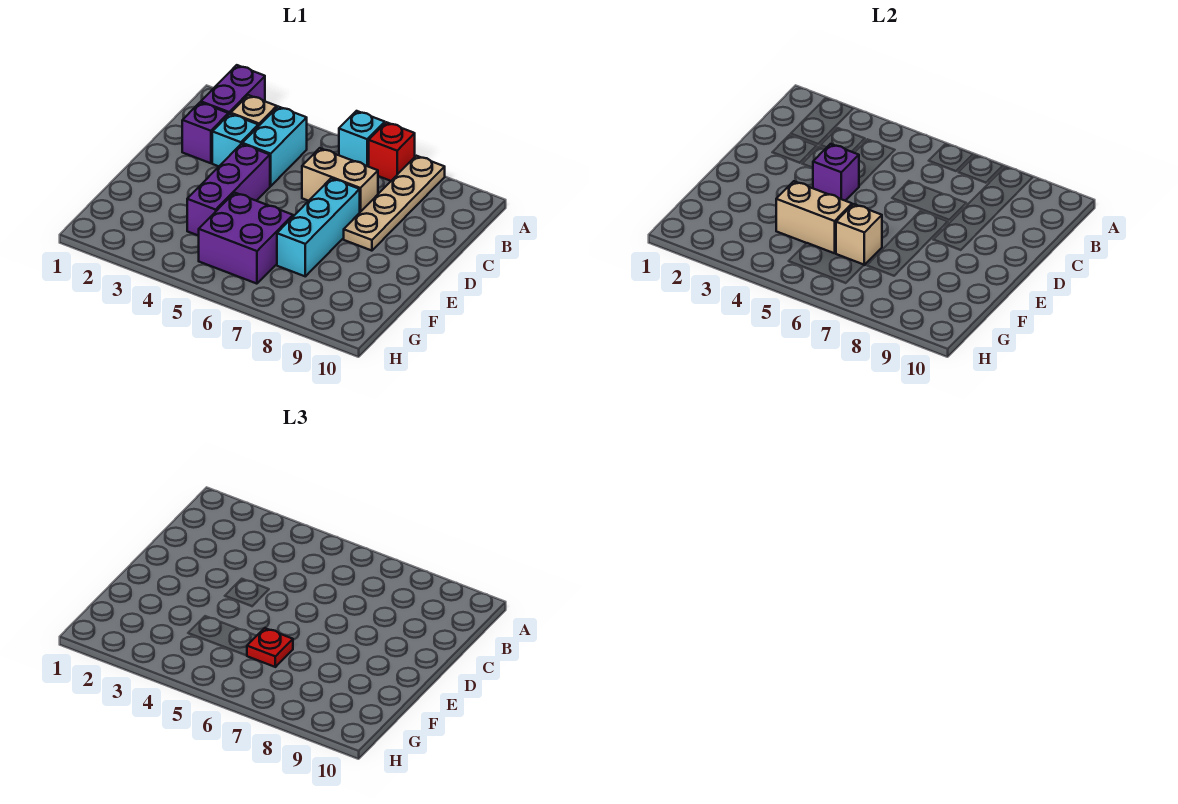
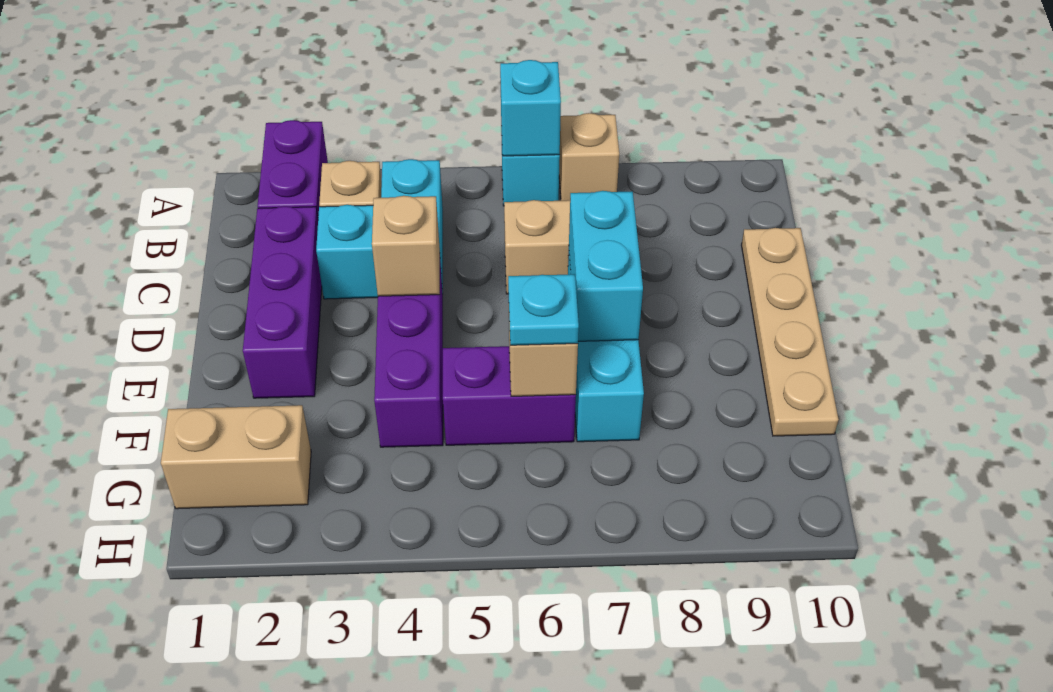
none -> cyan 1x1 brick [500,60,561,156]
red 1x1 brick [369,122,415,181] -> tan 1x1 brick [559,113,619,201]
tan 1x4 plate [344,156,445,251] -> tan 1x4 plate moved to [742,228,839,436]
purple 1x1 brick [182,102,228,163] -> purple 1x3 brick [243,206,322,398]
purple 1x1 brick [813,144,859,201] -> tan 1x1 brick [372,196,440,296]
none -> cyan 1x2 brick [569,191,643,341]
tan 1x2 brick [776,181,852,253] -> tan 1x2 brick moved to [161,405,311,509]
purple 2x2 brick [199,193,293,284] -> purple 1x2 brick [443,346,576,445]
red 1x1 plate [247,628,293,667] -> cyan 1x1 plate [508,274,579,345]

